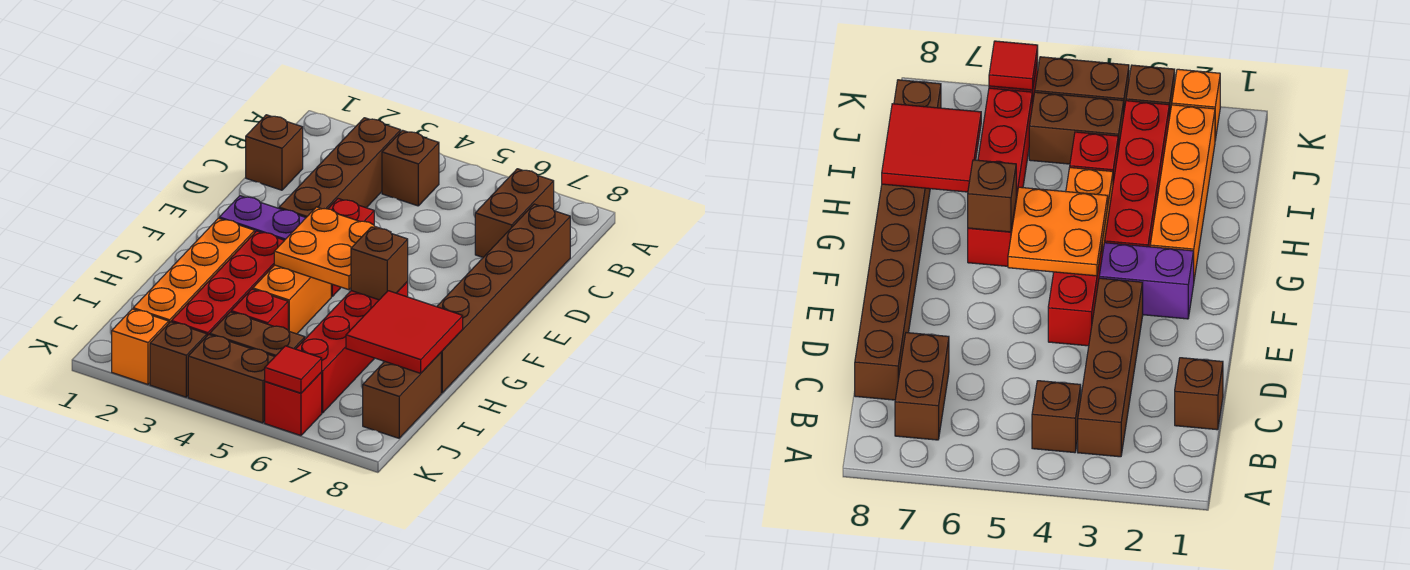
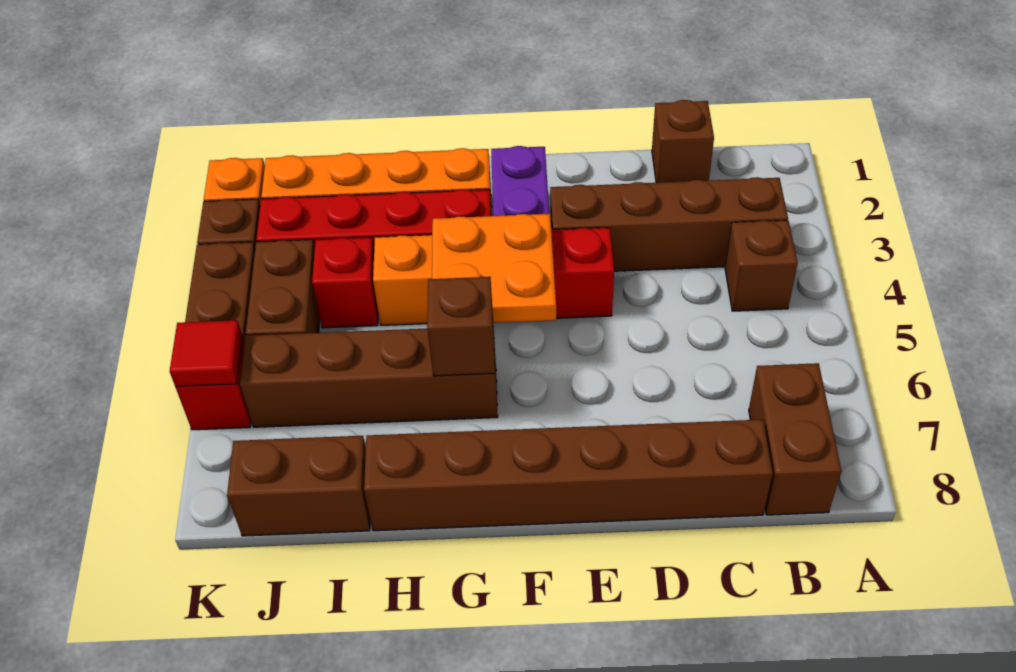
brown 1x2 brick [475,169,554,257] -> brown 1x2 brick turned to [749,363,841,515]
red 1x4 brick [296,282,408,413] -> brown 1x4 brick [240,328,498,427]
red 2x2 tile [346,291,463,373] -> none

